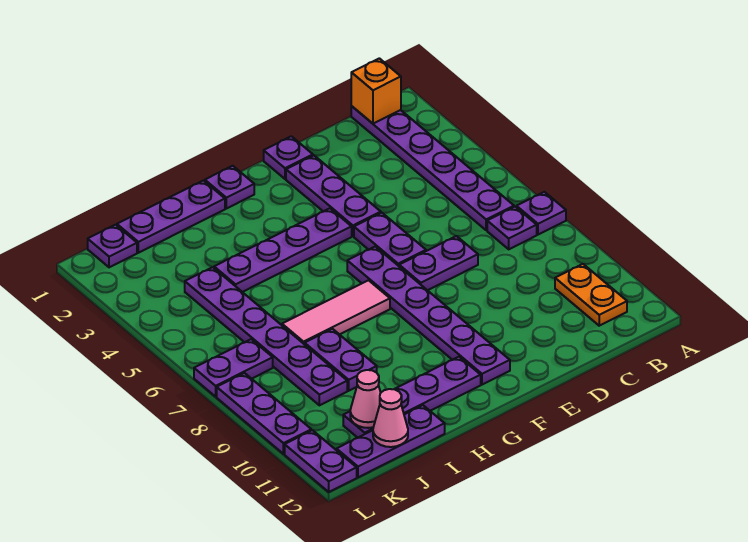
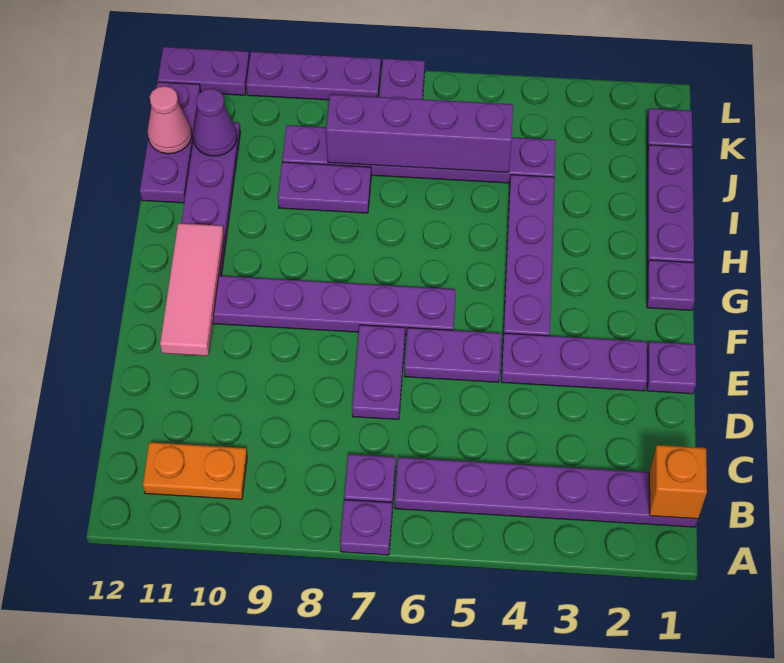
pink 1x3 tile [282,280,390,344] -> pink 1x3 tile moved to [160,223,224,356]
none -> purple 1x4 brick [326,94,513,172]
pink 1x1 cone [350,370,381,428] -> purple 1x1 cone [193,89,237,156]

